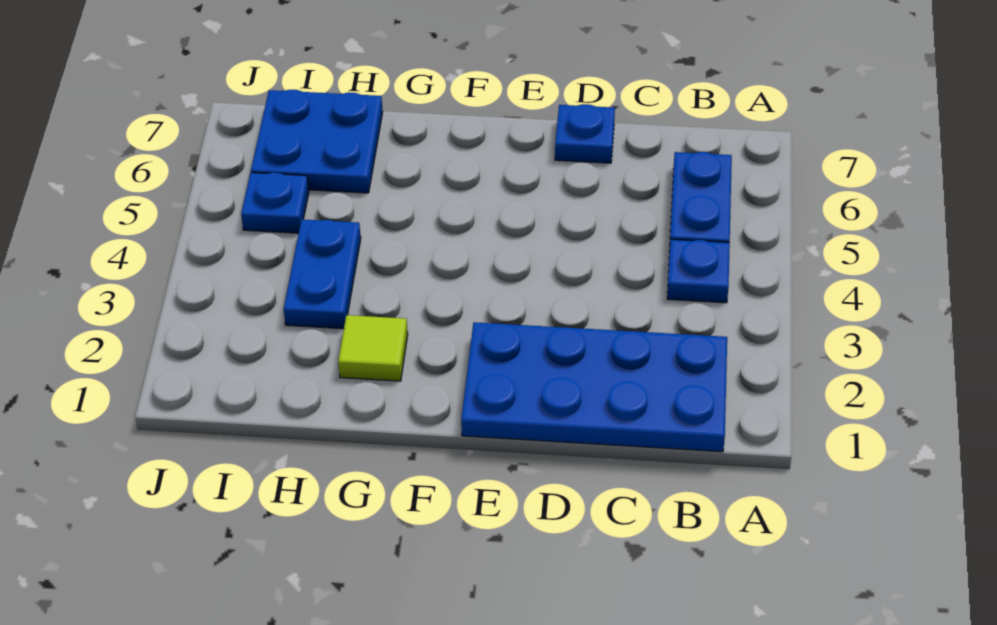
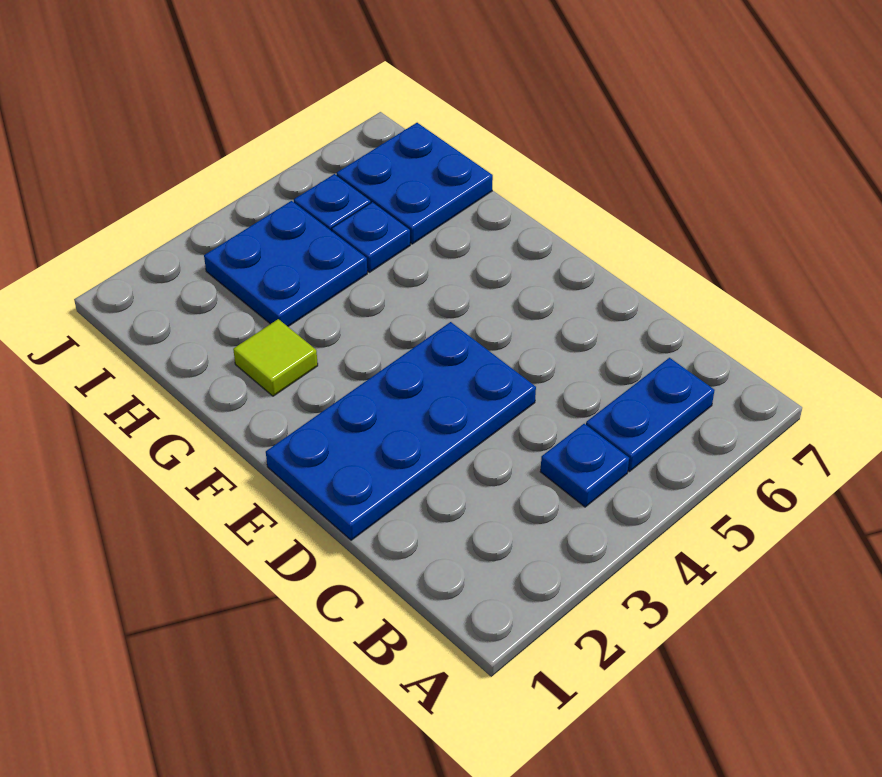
blue 2x4 plate [461,322,727,452] -> blue 2x4 plate turned to [266,322,536,540]
blue 1x1 plate [555,104,615,163] -> blue 1x1 plate moved to [332,202,410,272]
blue 1x2 plate [284,219,361,329] -> blue 2x2 plate [204,201,367,326]

